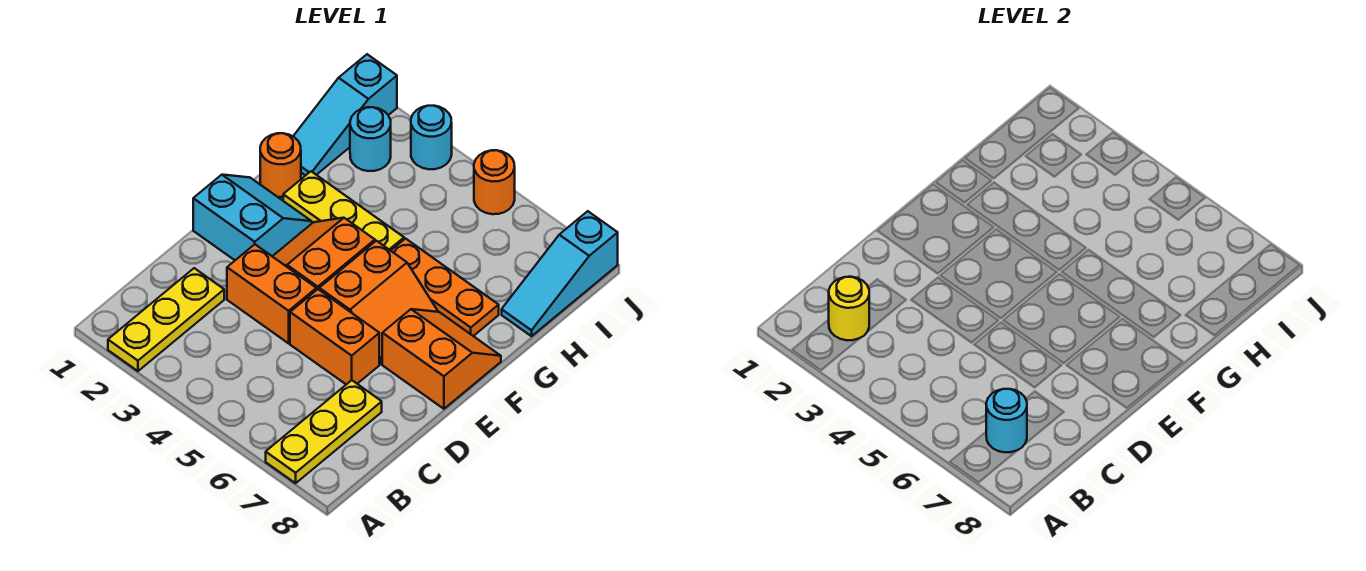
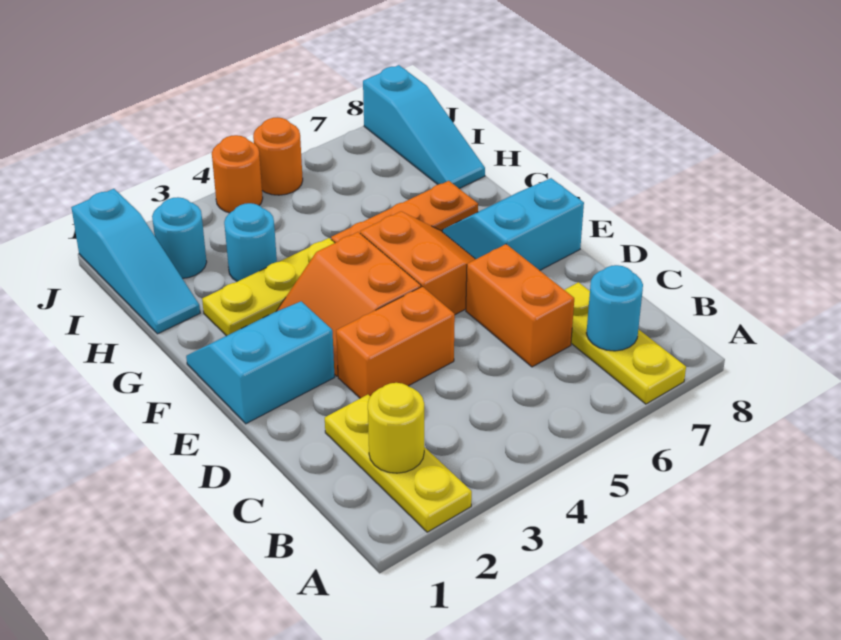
orange 1x2 brick [290,289,379,384] -> orange 1x2 brick turned to [466,244,574,367]
orange 2x2 slope [382,309,501,409] -> cyan 2x2 slope [442,178,584,270]
orange 1x1 round brick [260,133,301,197] -> orange 1x1 round brick moved to [212,135,263,213]
cyan 1x1 round brick [411,106,452,169] -> cyan 1x1 round brick moved to [224,203,277,282]

